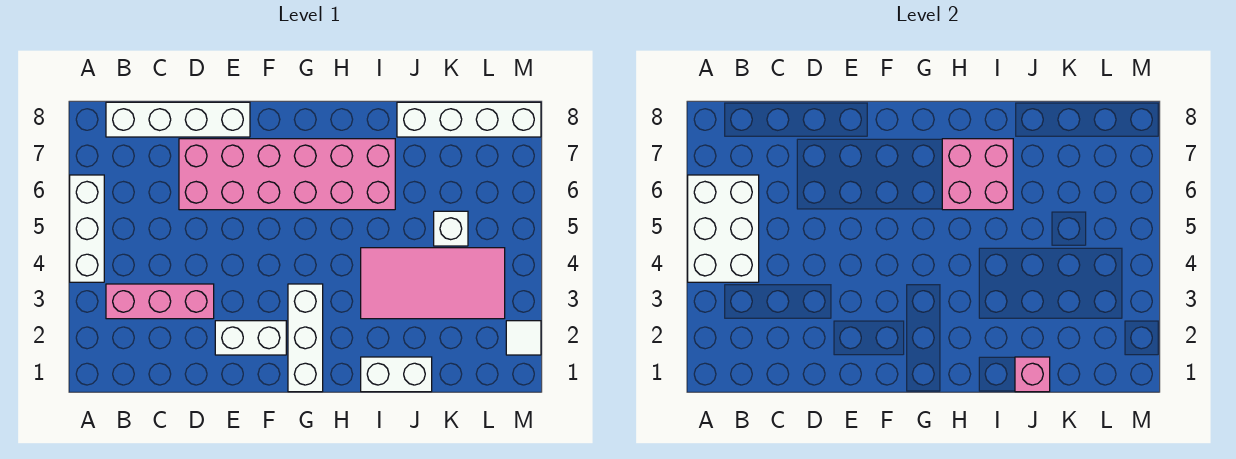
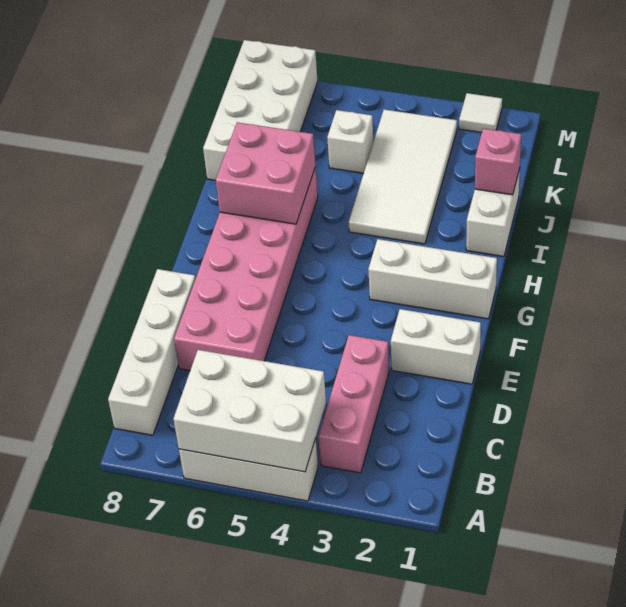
white 1x2 brick [215,321,286,355] -> white 1x2 brick turned to [391,309,481,384]
pink 2x4 tile [361,248,505,319] -> white 2x4 tile [349,109,457,244]
white 1x4 brick [397,102,541,137] -> white 2x4 brick [203,40,318,180]

